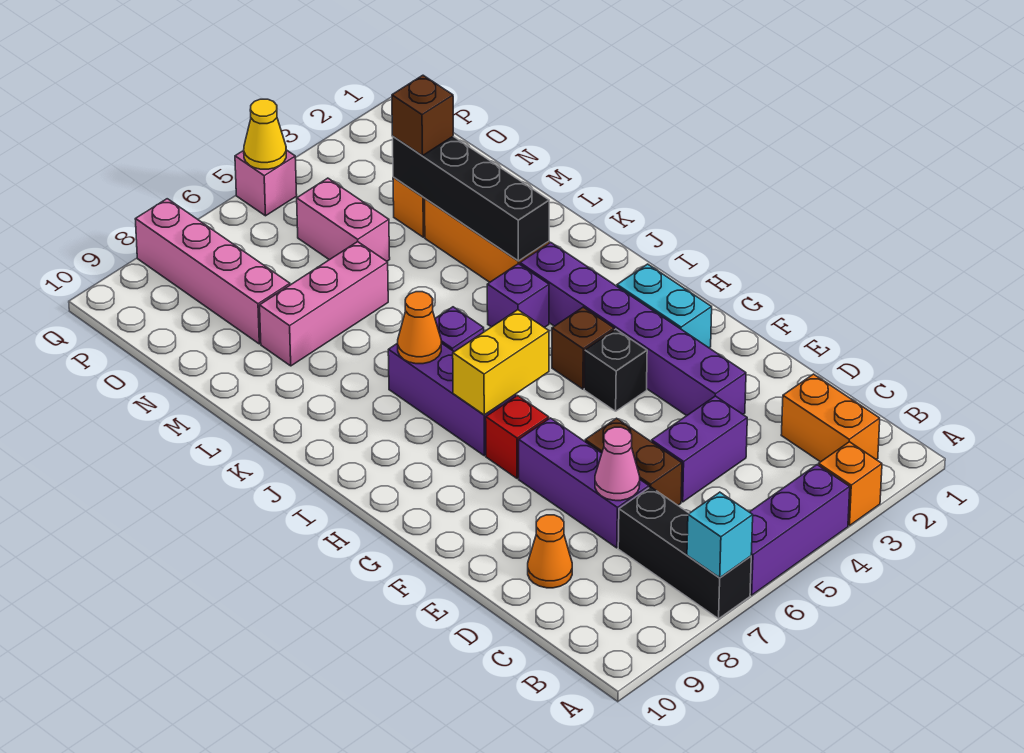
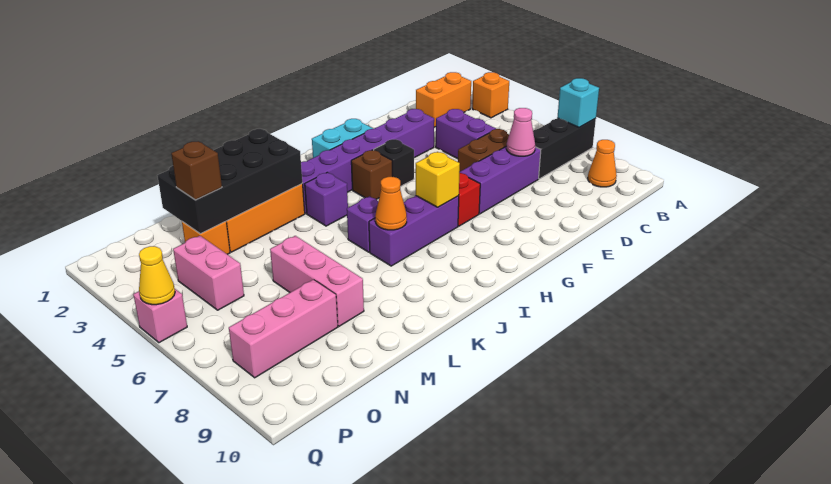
purple 1x3 brick [750,465,850,595] -> none
orange 1x1 cone [528,515,572,588] -> orange 1x1 cone moved to [588,140,617,187]
yellow 1x2 brick [453,310,549,415] -> yellow 1x1 brick [416,152,460,207]
black 1x4 brick [393,136,549,261] -> black 2x4 brick [157,129,302,234]
pink 1x2 brick [297,178,390,261] -> pink 1x2 brick turned to [173,236,244,310]
pink 1x4 brick [135,199,290,344] -> pink 1x3 brick [229,280,338,378]

